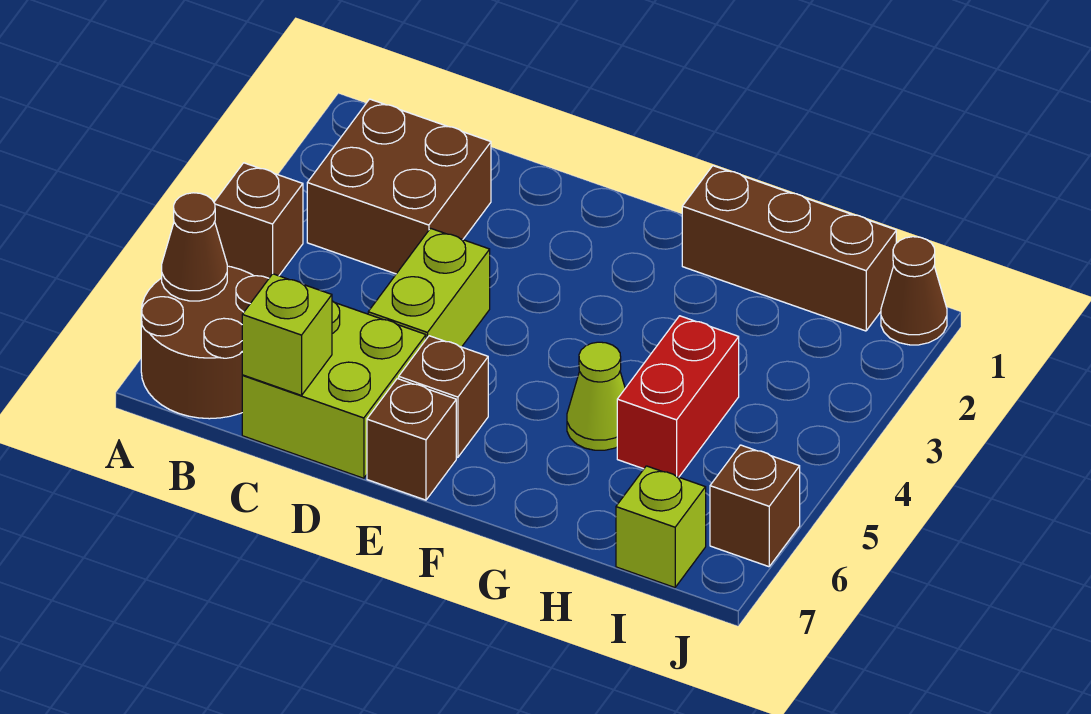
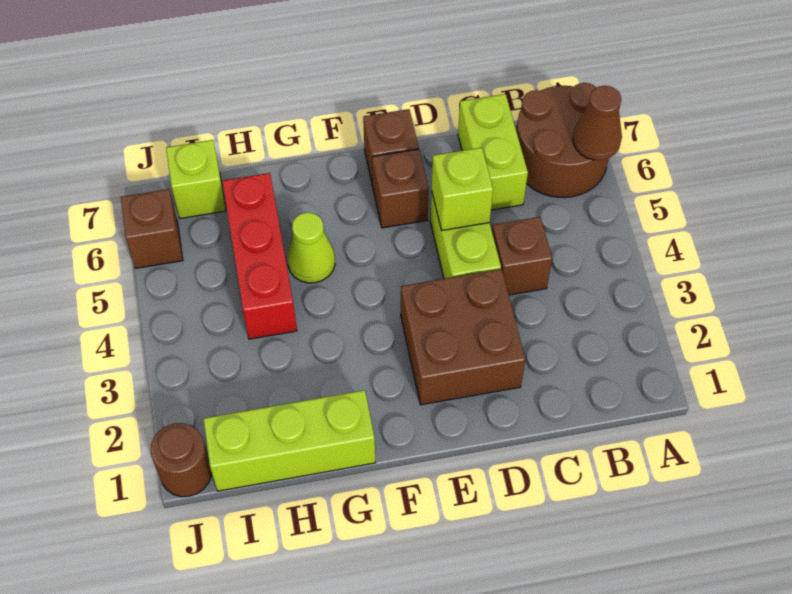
brown 1x1 brick [214,163,303,278] -> brown 1x1 brick moved to [492,217,552,295]
brown 2x2 brick [307,99,491,274] -> brown 2x2 brick moved to [401,269,525,405]
lime 2x2 brick [242,301,426,478] -> lime 1x2 brick [458,94,528,210]
lime 1x1 brick [242,274,332,395] -> lime 1x1 brick moved to [432,148,493,231]
brown 1x3 brick [682,166,896,331] -> lime 1x3 brick [203,390,376,491]
red 1x2 brick [617,316,739,477] -> red 1x3 brick [222,173,297,339]
brown 1x1 cone [881,237,947,345] -> brown 1x1 round brick [151,423,212,497]

